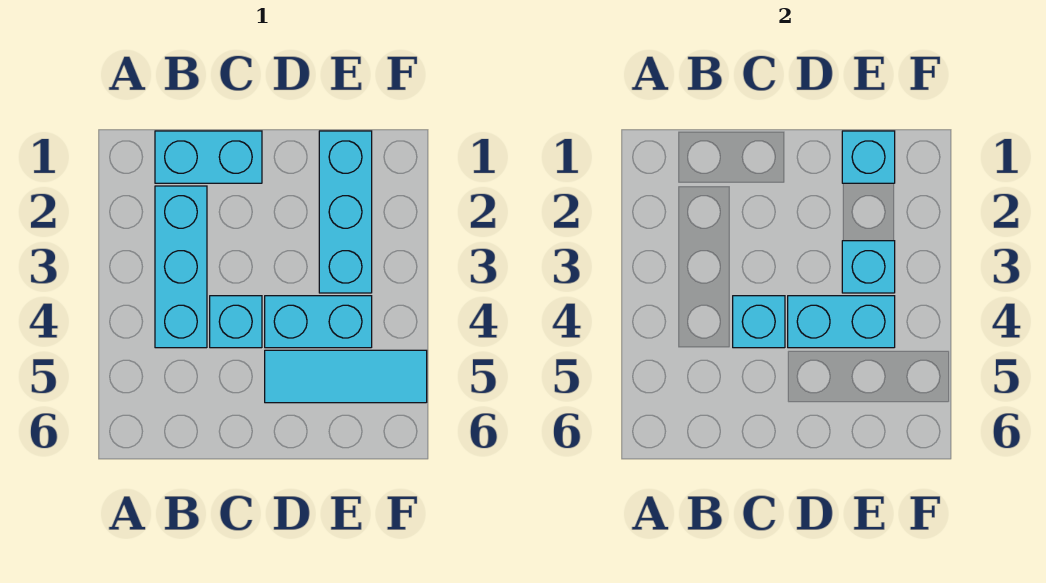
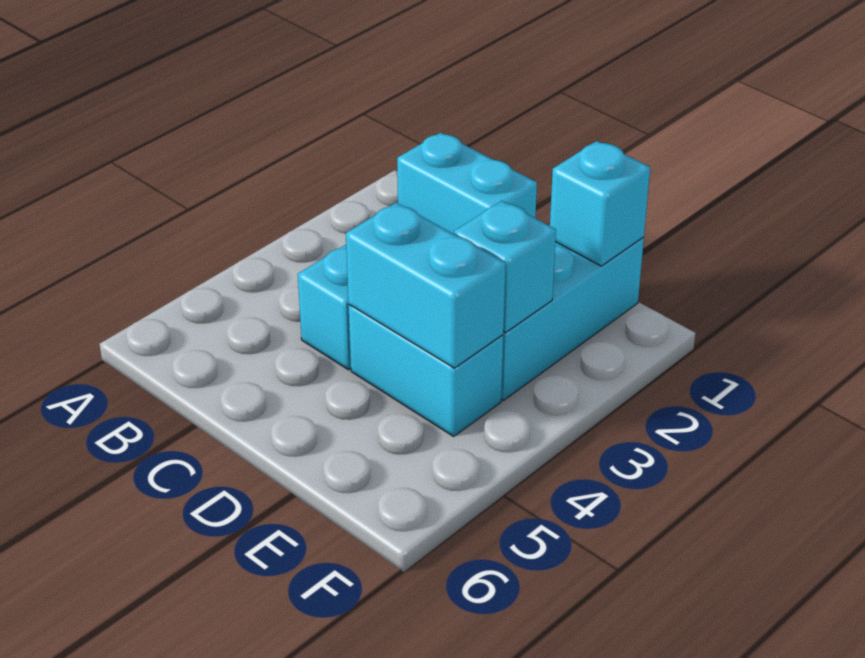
cyan 1x3 brick [155,186,207,348] -> none
cyan 1x1 brick [733,296,785,348] -> none
cyan 1x3 tile [265,350,427,403] -> none

